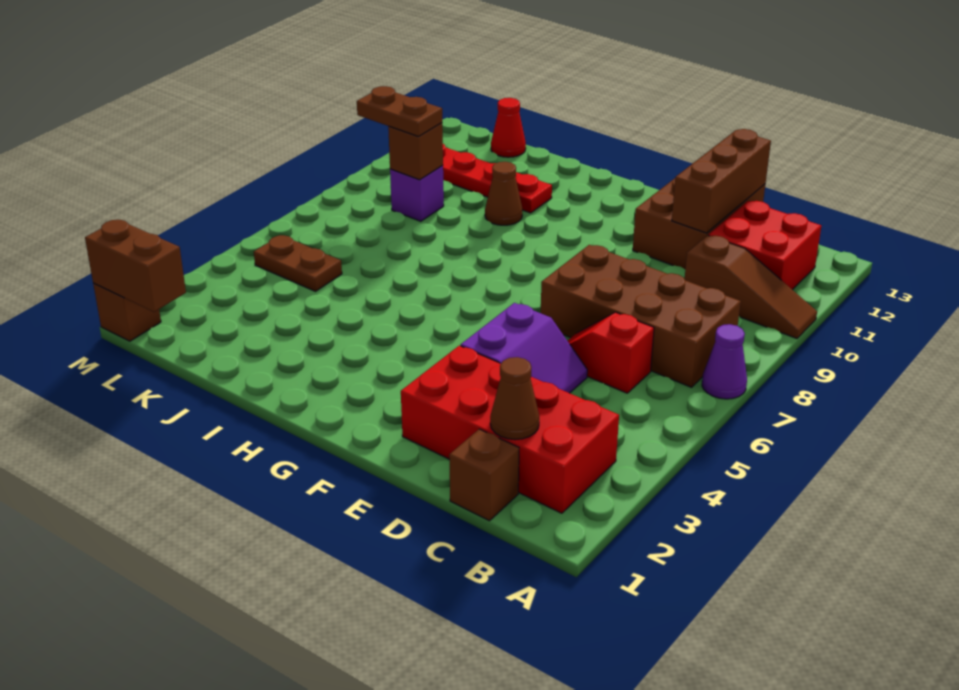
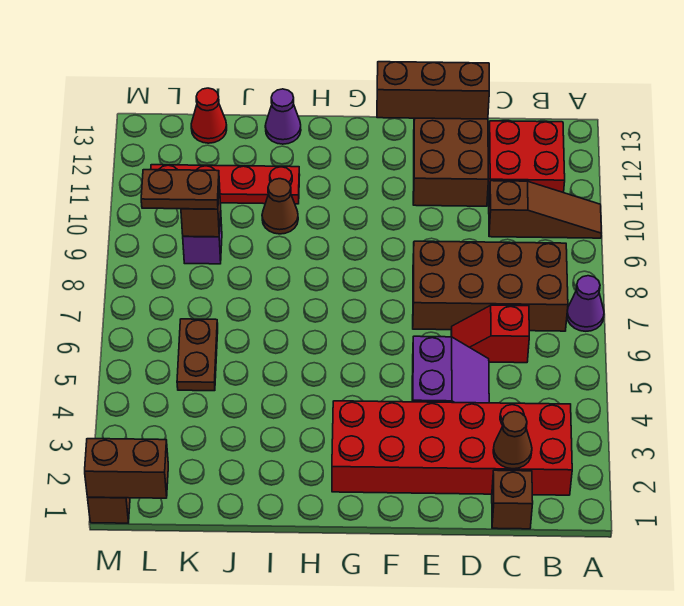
red 2x4 brick [401,346,619,513] -> red 2x6 brick [332,401,572,495]
brown 1x3 brick [672,129,771,233] -> brown 1x3 brick turned to [377,62,489,119]
none -> purple 1x1 cone [265,89,301,144]
brown 1x2 plate [254,235,342,291] -> brown 1x2 plate turned to [177,319,218,391]

